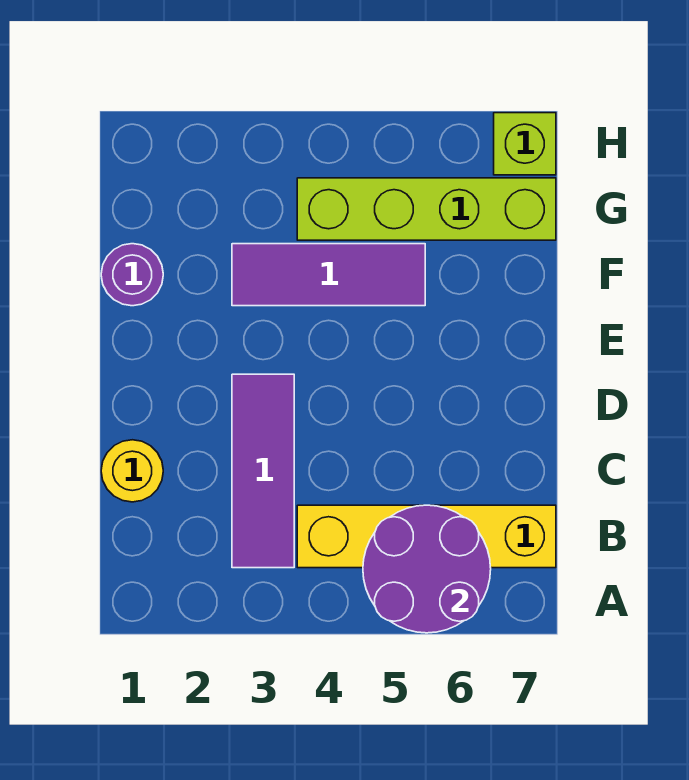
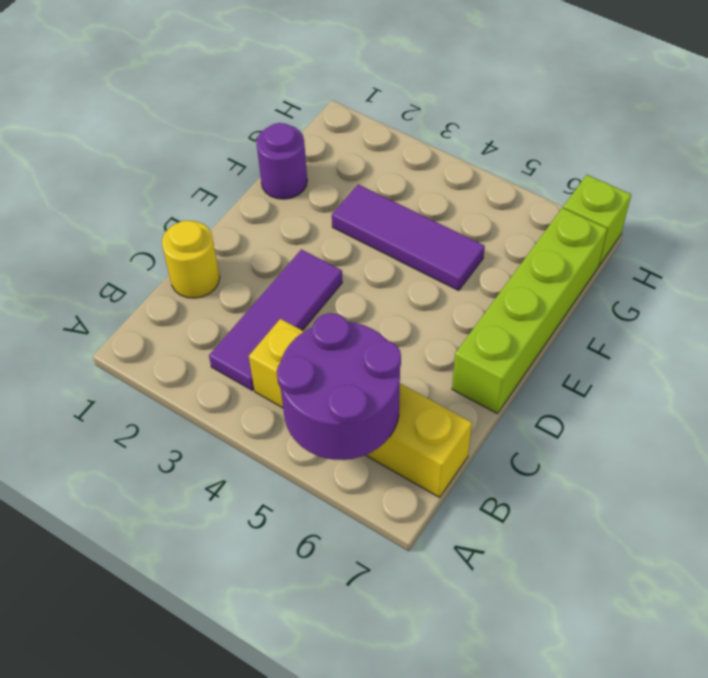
lime 1x4 brick [297,178,556,240] -> lime 1x4 brick turned to [452,208,607,414]

